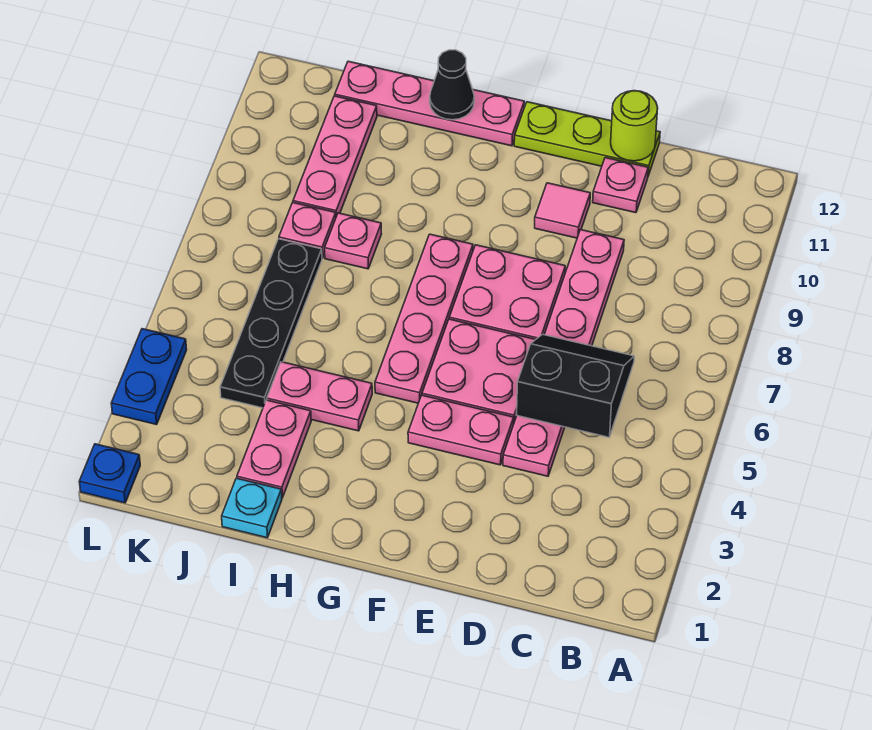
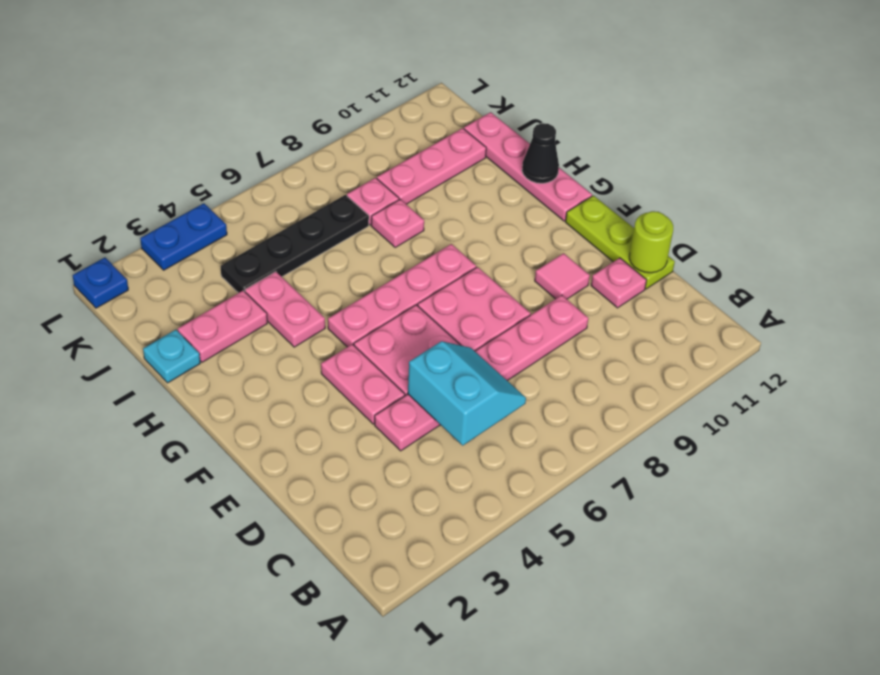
black 2x2 slope [517,334,634,437] -> cyan 2x2 slope [408,341,526,445]

